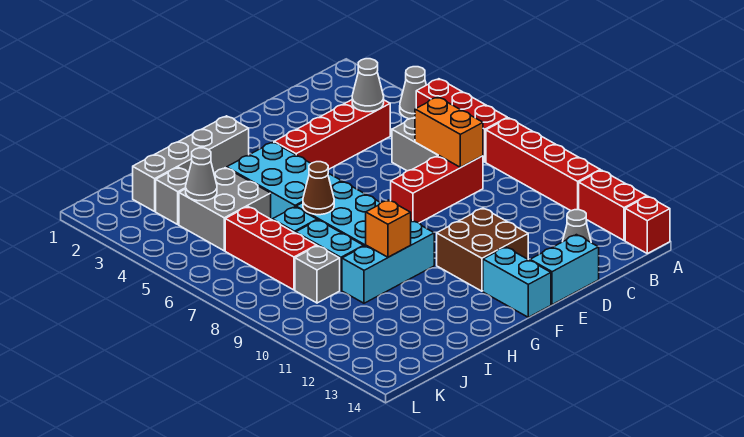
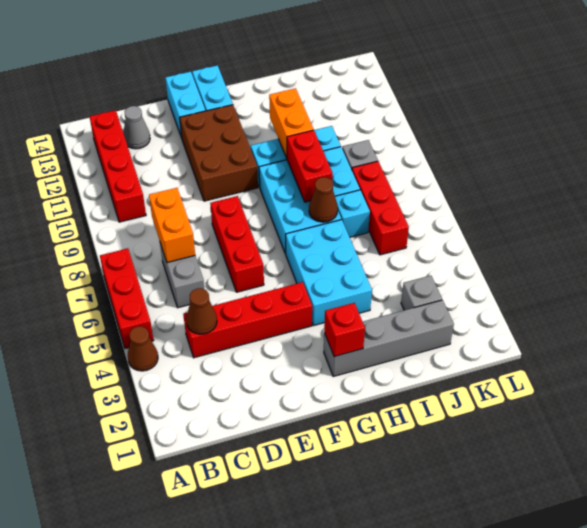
grey 1x1 cone [400,67,426,119] -> brown 1x1 cone [128,326,158,371]
red 1x4 brick [486,118,600,211] -> red 1x4 brick moved to [90,110,146,222]
red 1x2 brick [579,170,647,241] -> red 1x2 brick moved to [287,130,333,202]
red 1x1 brick [625,196,670,254] -> red 1x1 brick moved to [324,303,365,357]
grey 1x1 cone [352,59,384,112] -> brown 1x1 cone [186,288,217,334]
red 1x3 brick [391,155,483,223] -> red 1x3 brick turned to [210,196,264,292]
cyan 1x2 brick [530,235,599,305] -> cyan 1x2 brick turned to [165,72,205,137]
brown 2x2 brick [437,208,528,291] -> brown 2x3 brick [180,105,258,201]
orange 1x1 brick [366,200,411,257] -> orange 1x2 brick [269,88,314,158]
grey 2x2 brick [179,168,271,251] -> none
grey 1x1 cone [186,148,217,201] -> none

